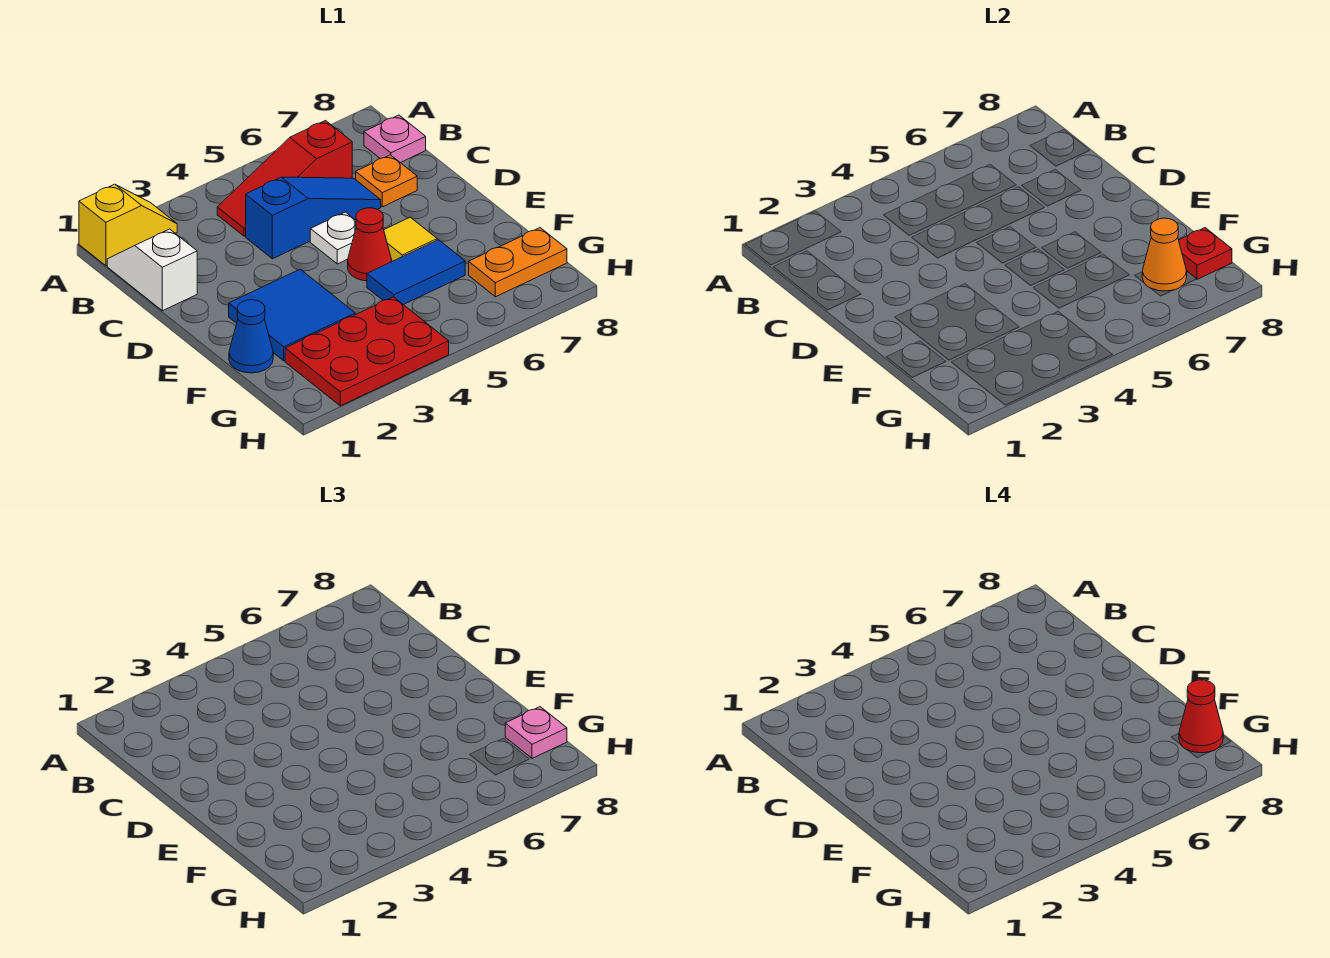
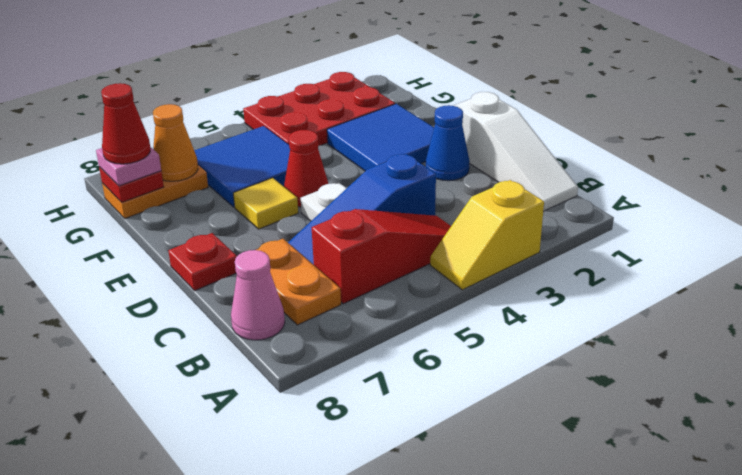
yellow 1x2 slope [79,184,177,266] -> yellow 1x2 slope moved to [430,180,544,290]
white 1x2 slope [107,229,197,311] -> white 1x3 slope [454,92,578,211]
pink 1x1 plate [364,115,426,163] -> pink 1x1 cone [231,250,285,340]
orange 1x1 plate [356,155,417,207] -> orange 1x2 plate [256,239,341,325]
none -> red 1x1 plate [169,233,237,291]
blue 1x1 cone [229,300,273,373] -> blue 1x1 cone moved to [426,105,470,181]
blue 1x2 tile [367,240,465,305] -> blue 2x2 tile [194,126,290,207]

